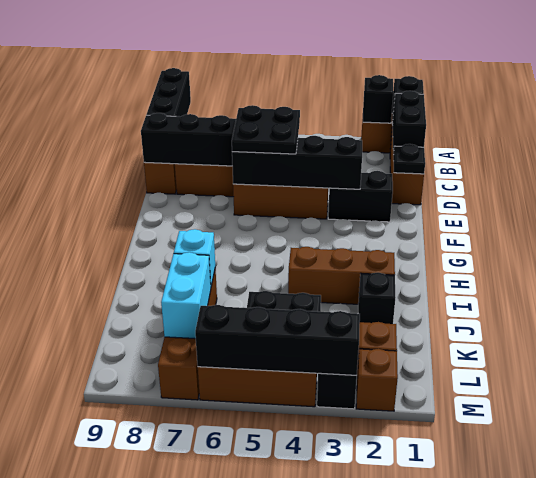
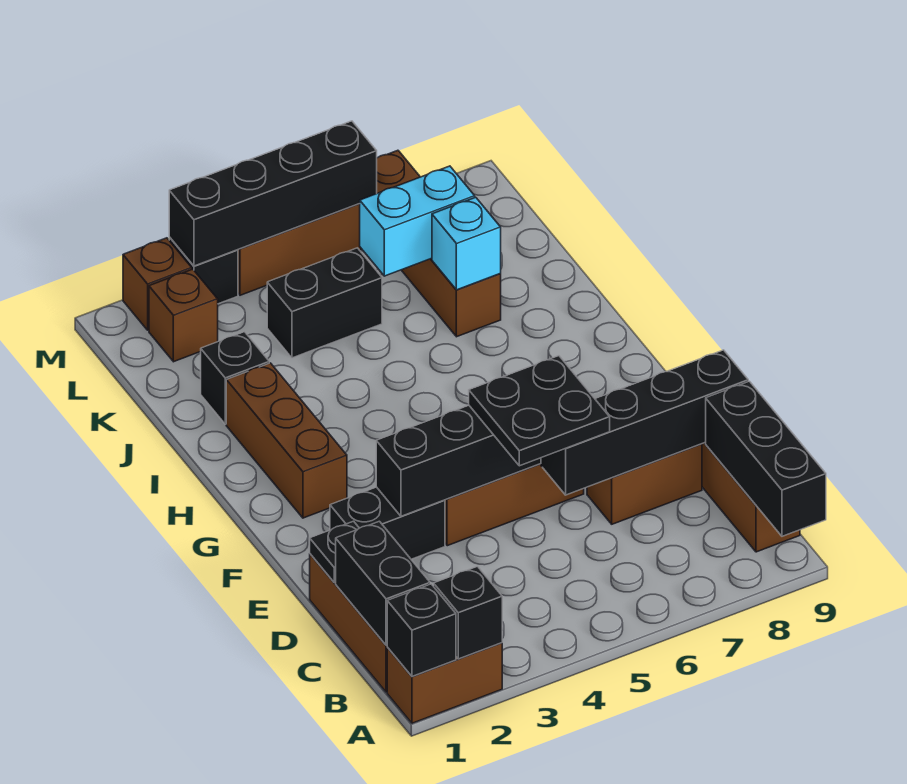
brown 1x3 brick [288,247,395,304] -> brown 1x3 brick turned to [226,363,347,518]
cyan 1x2 brick [161,252,211,339] -> cyan 1x2 brick turned to [360,166,475,276]

